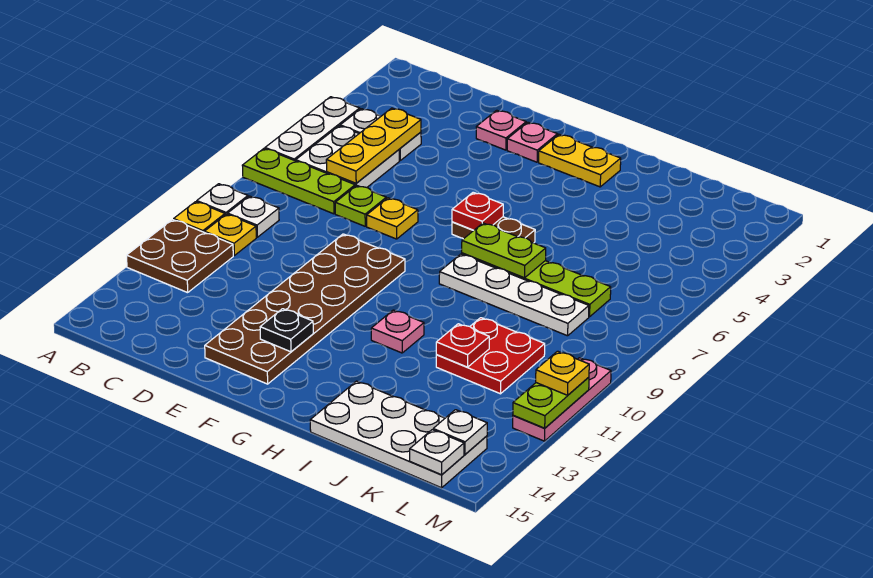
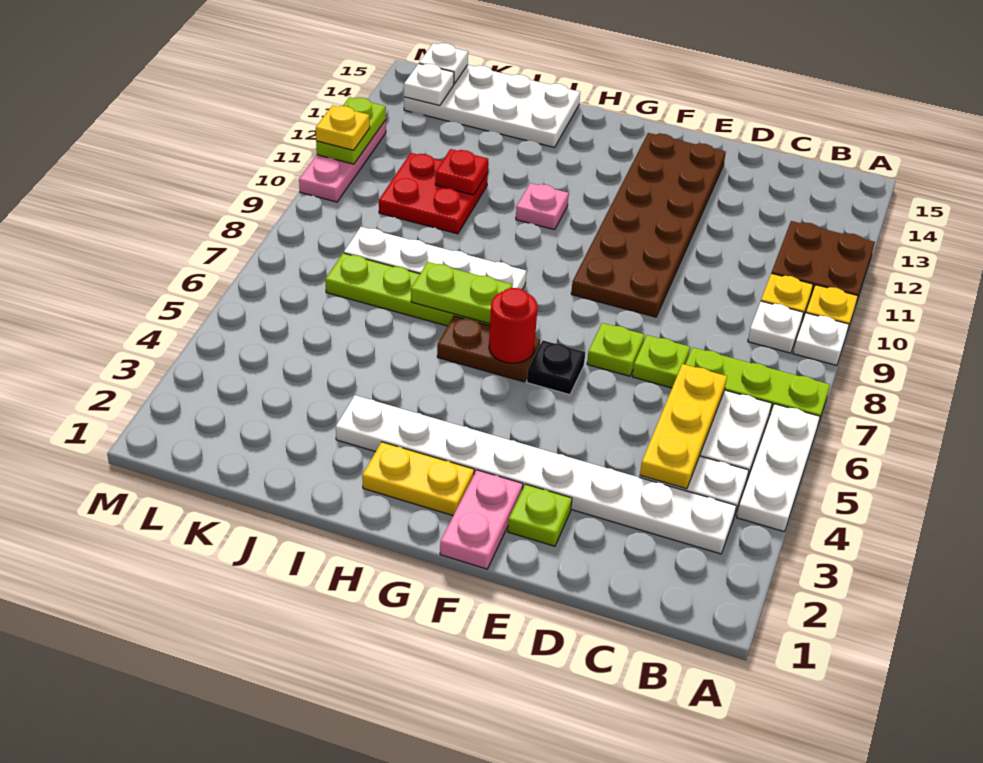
none -> white 1x8 plate [336,395,736,554]
pink 1x1 plate [476,110,526,150] -> lime 1x1 plate [508,484,572,546]
yellow 1x1 plate [367,198,418,239] -> lime 1x1 plate [587,323,644,376]
pink 1x1 plate [507,122,557,162] -> pink 1x2 plate [440,470,523,569]
black 1x1 plate [260,309,313,352] -> black 1x1 plate moved to [527,340,585,395]
red 1x1 plate [452,192,503,230] -> red 1x1 round brick [489,288,538,363]

